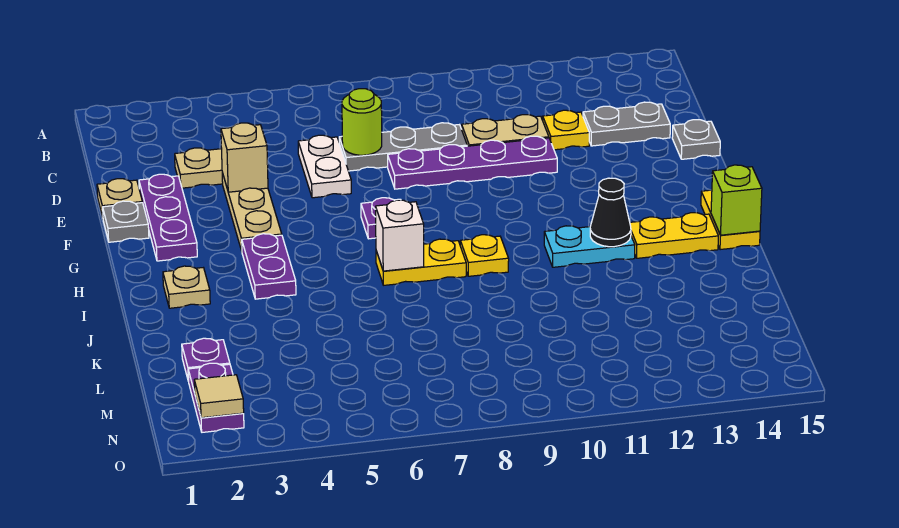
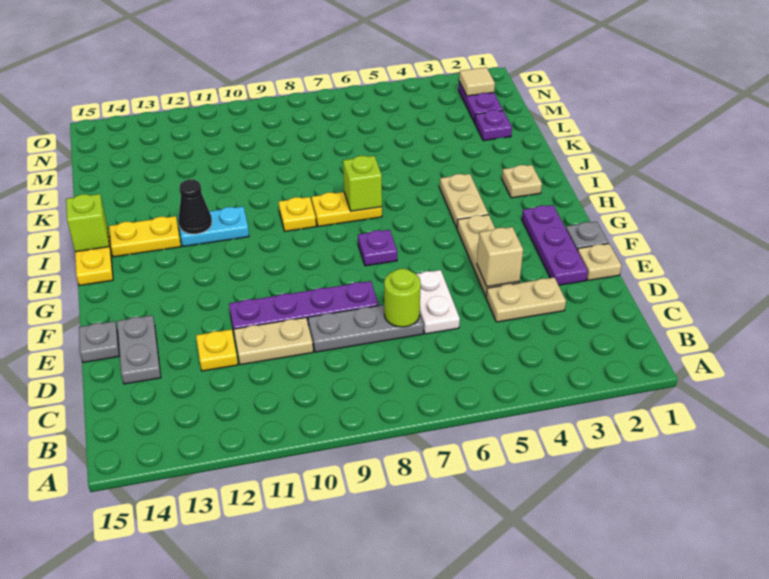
grey 1x2 plate [583,102,670,146] -> grey 1x2 plate turned to [117,315,161,384]
purple 1x2 plate [242,234,296,299] -> tan 1x2 plate [440,174,488,227]
white 1x1 brick [376,200,424,271] -> lime 1x1 brick [343,156,382,211]

